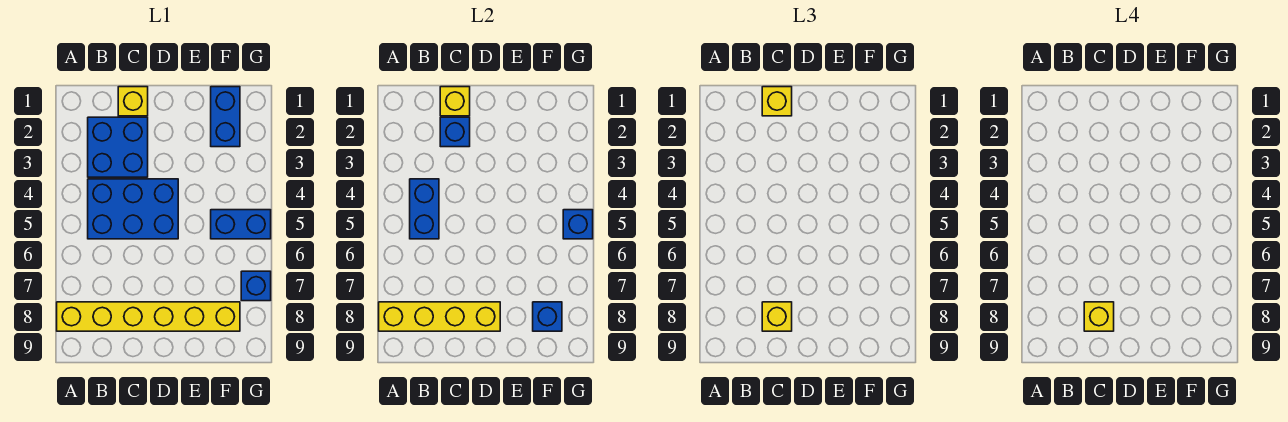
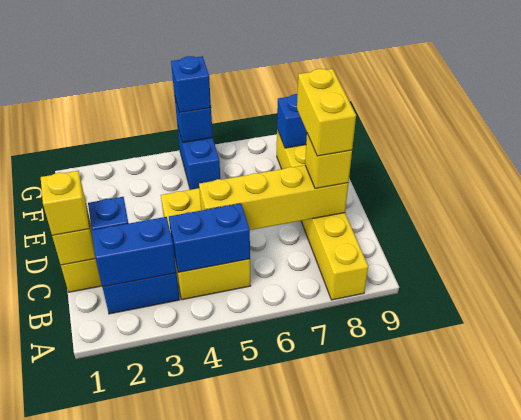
yellow 1x4 brick [379,302,500,331] -> yellow 1x4 brick turned to [199,165,348,230]
blue 2x3 brick [88,179,178,239] -> yellow 2x3 brick [161,188,251,300]
yellow 1x1 brick [1084,302,1114,331] -> yellow 1x2 brick [297,69,356,156]
blue 1x2 brick [211,87,240,147] -> blue 1x2 brick moved to [92,217,176,287]
blue 1x1 brick [241,271,271,301] -> blue 1x1 brick moved to [171,56,211,112]

